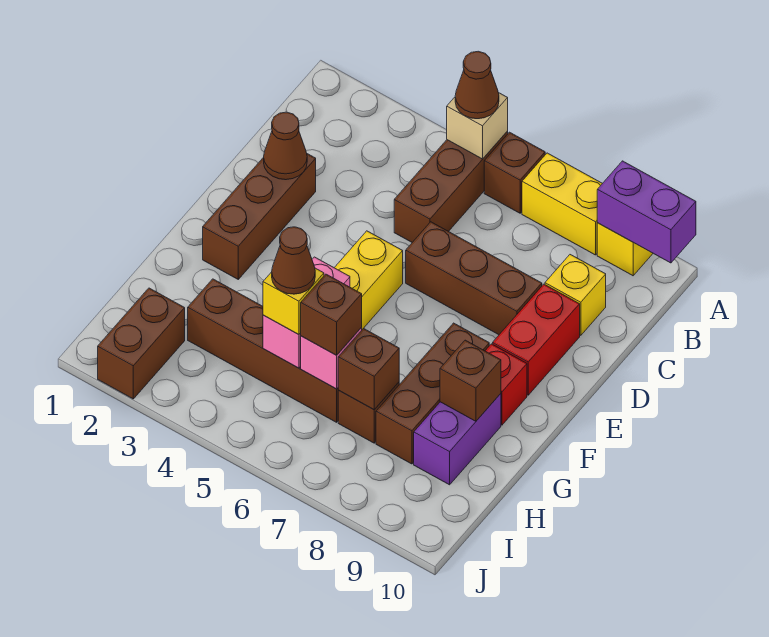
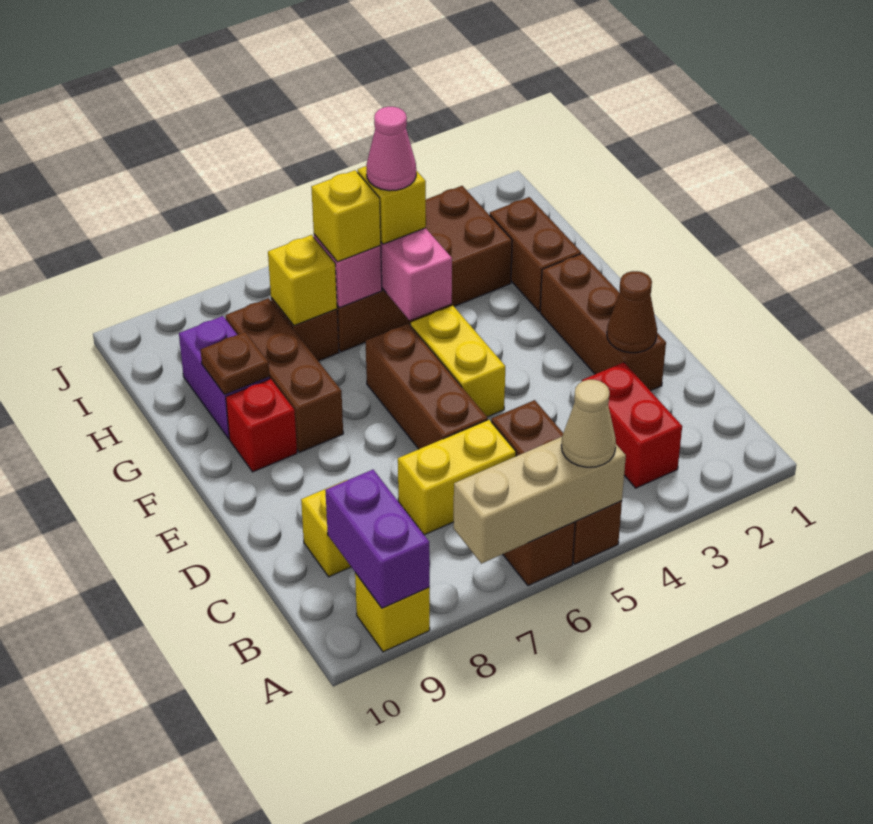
tan 1x1 brick [447,93,508,159] -> tan 1x3 brick [454,437,626,564]
brown 1x1 cone [455,51,499,119] -> tan 1x1 cone [561,380,616,467]
yellow 1x2 brick [522,153,602,255] -> yellow 1x2 brick moved to [398,420,516,535]
purple 1x2 brick [597,161,696,263] -> purple 1x2 brick turned to [325,470,430,608]
brown 1x3 brick [406,222,542,335] -> brown 1x3 brick turned to [366,323,488,449]
red 1x2 brick [493,284,580,395] -> red 1x2 brick moved to [582,362,682,488]
brown 1x1 brick [440,340,501,421] -> brown 1x1 plate [201,332,270,395]
brown 1x4 brick [188,279,339,422] -> brown 2x4 brick [337,186,512,352]
brown 1x1 cone [272,227,315,294] -> pink 1x1 cone [366,107,416,191]
brown 1x1 brick [301,274,362,355] -> yellow 1x1 brick [311,170,381,262]
brown 1x1 brick [338,328,399,410] -> yellow 1x1 brick [268,235,337,326]
brown 1x2 brick [98,288,185,399] -> brown 1x2 brick moved to [490,197,581,312]

